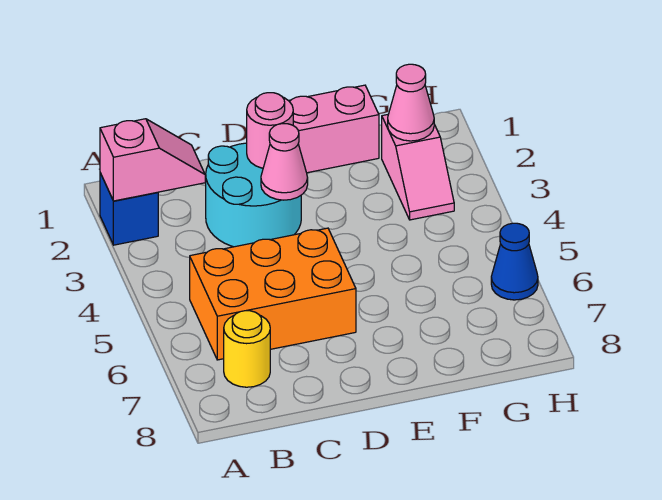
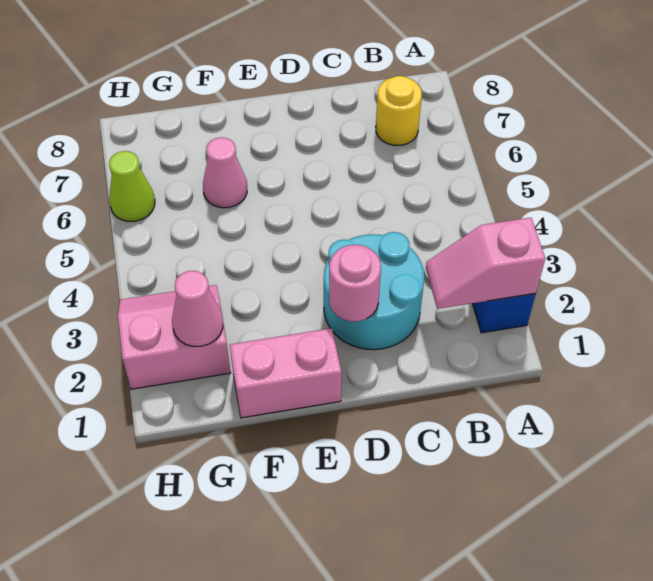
orange 2x3 brick [190,228,356,360] -> none
pink 1x1 cone [261,124,308,200] -> pink 1x1 cone moved to [203,137,247,208]
pink 1x2 slope [382,115,454,220] -> pink 2x2 slope [118,285,231,389]
blue 1x1 cone [491,223,538,300] -> lime 1x1 cone [109,151,155,222]

